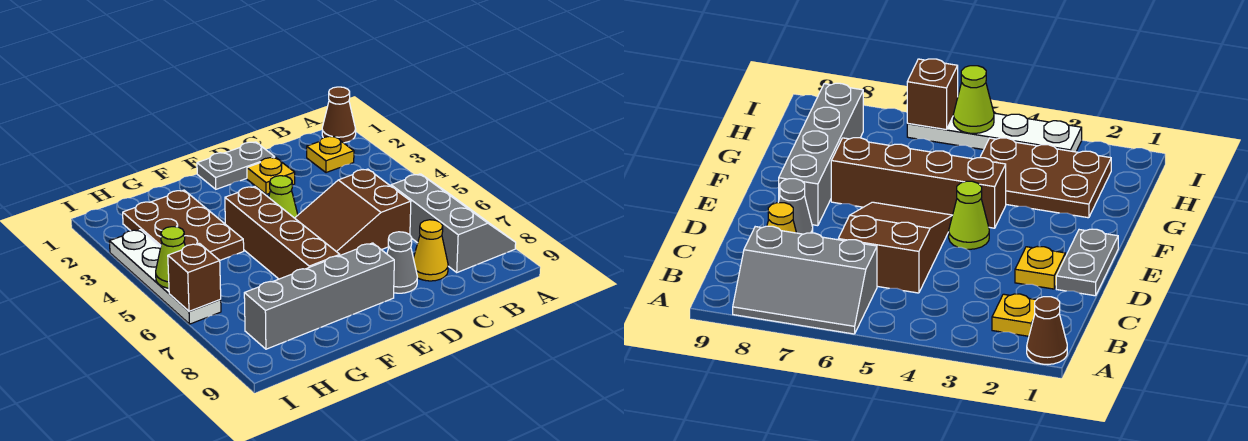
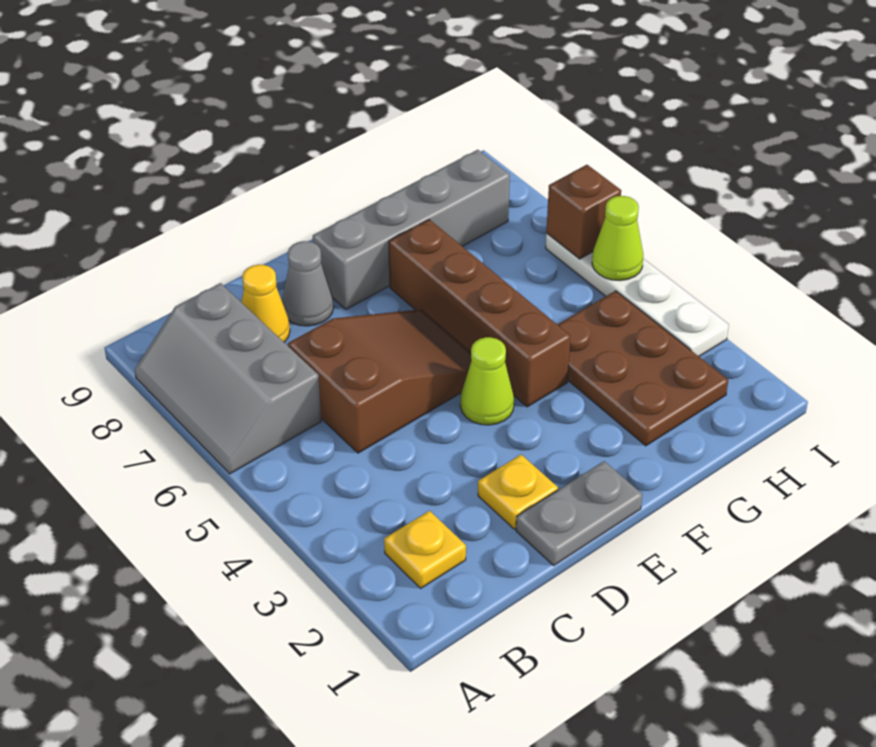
brown 1x1 cone [322,87,356,143] -> none

